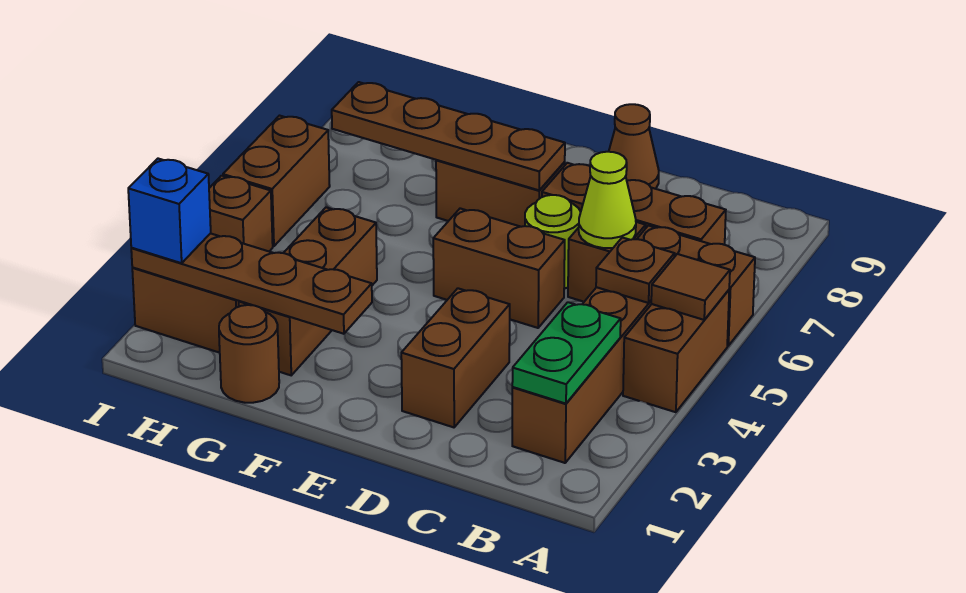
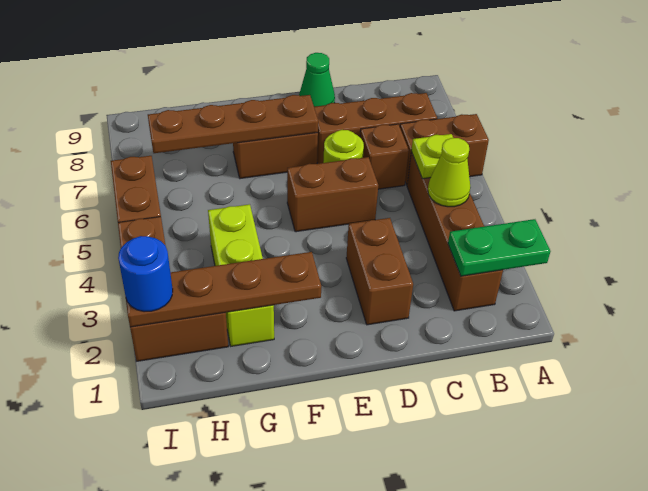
brown 1x2 brick [623,290,729,412] -> none
brown 1x1 tile [651,254,730,320] -> none
green 1x2 plate [512,302,621,404] -> green 1x2 plate turned to [448,219,550,276]
brown 1x1 plate [596,237,674,303] -> lime 1x1 plate [411,134,453,179]
lime 1x1 cone [579,152,636,248] -> lime 1x1 cone moved to [428,138,470,207]
brown 1x1 cone [609,104,659,189] -> green 1x1 cone [299,53,335,107]
brown 1x1 round brick [219,305,279,403] -> none
brown 1x3 brick [239,207,377,375] -> lime 1x3 brick [208,204,274,346]
blue 1x1 brick [128,159,211,263] -> blue 1x1 round brick [118,236,173,312]

